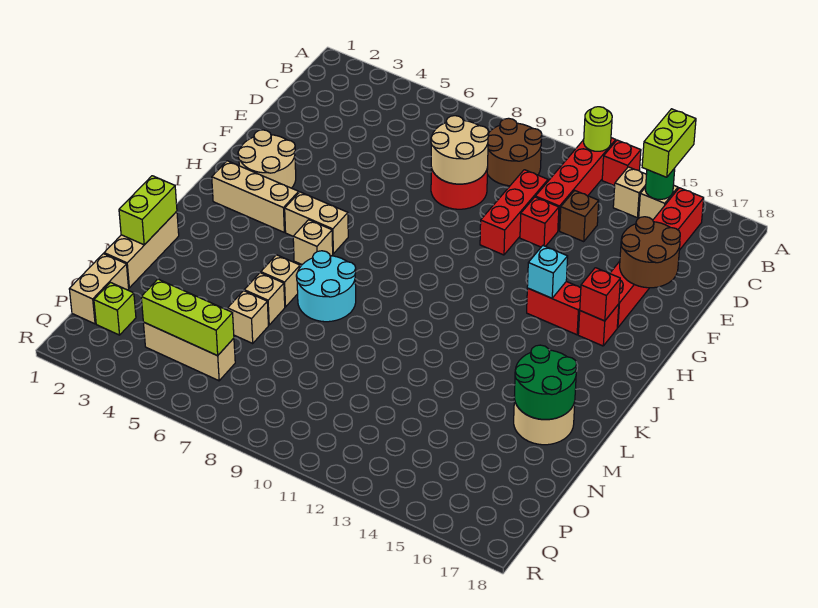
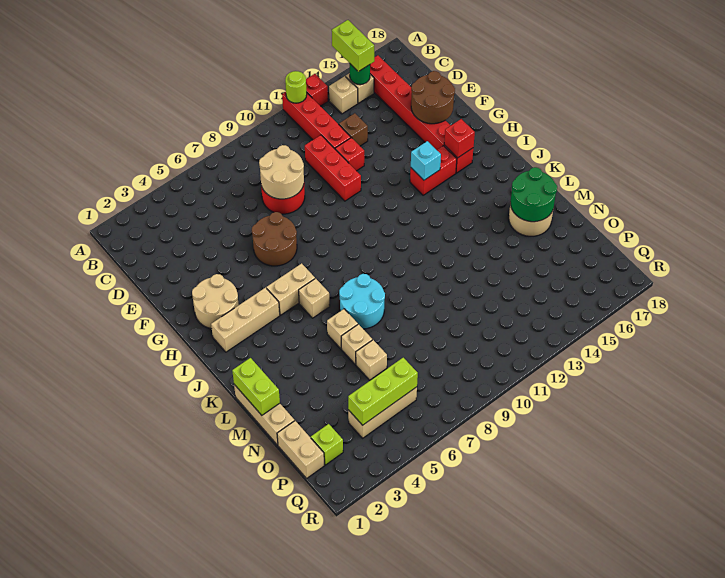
brown 2x2 round brick [487,118,542,186] -> brown 2x2 round brick moved to [252,212,297,266]

